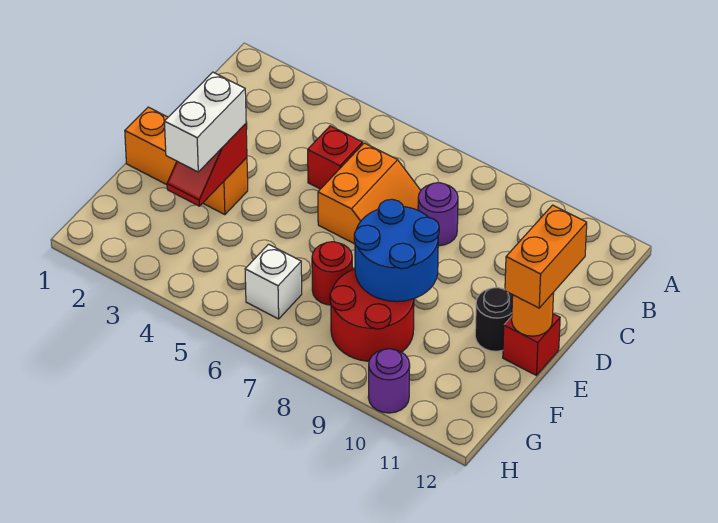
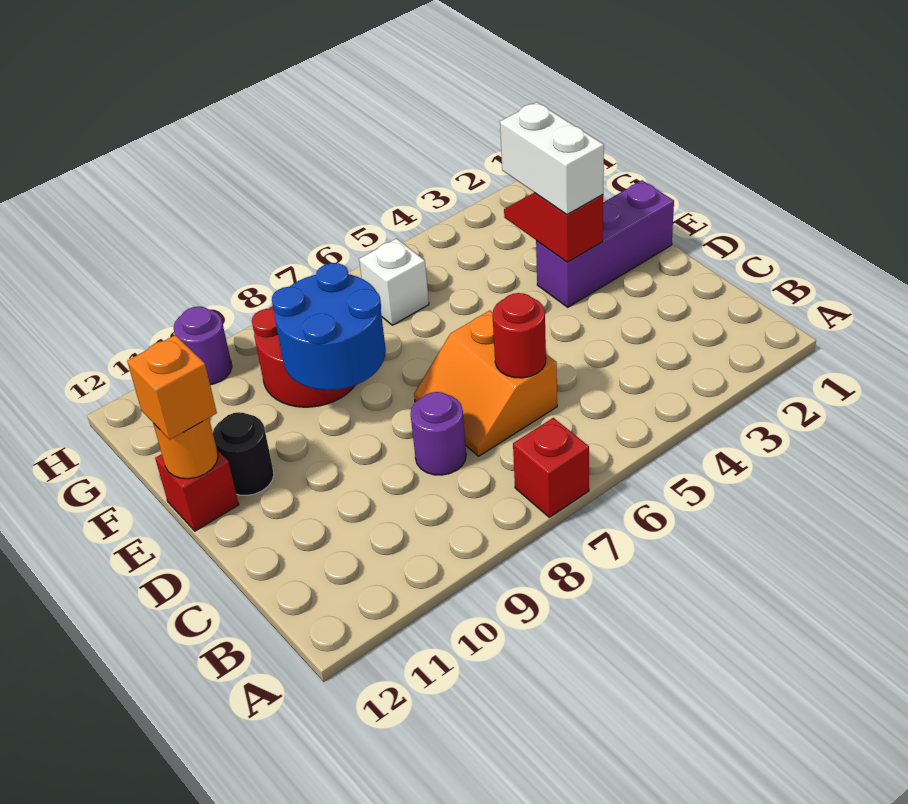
red 1x1 brick [308,126,363,189] -> red 1x1 brick moved to [513,418,589,517]
orange 1x2 brick [505,205,587,308] -> orange 1x1 brick [127,335,217,440]
orange 1x3 brick [125,107,248,215] -> purple 1x3 brick [536,180,674,307]
red 1x1 round brick [312,242,352,305] -> red 1x1 round brick moved to [493,293,546,378]

